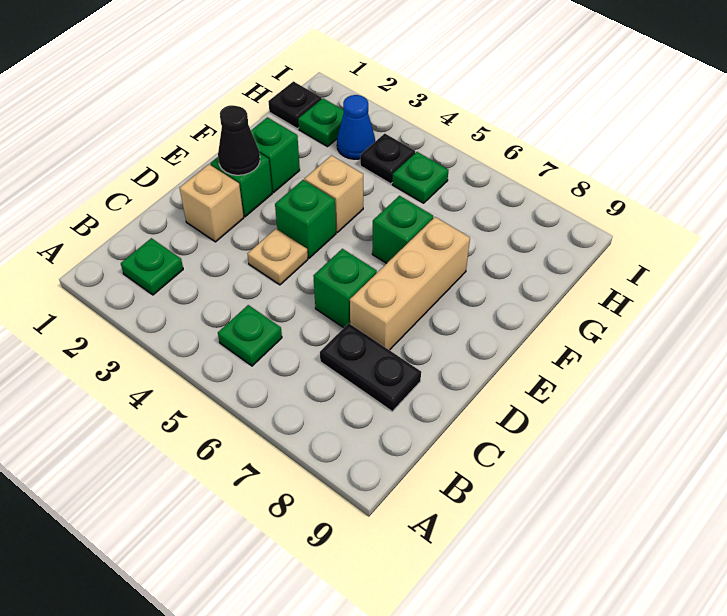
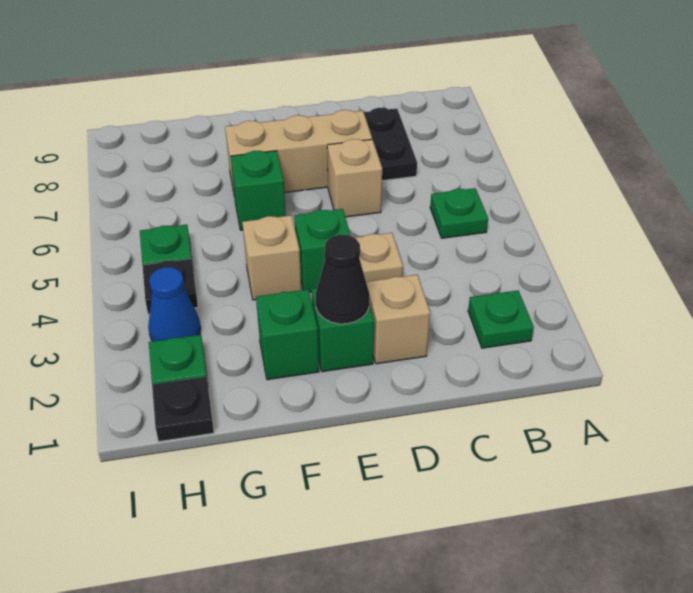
green 1x1 brick [314,249,377,328] -> tan 1x1 brick [327,139,382,217]

